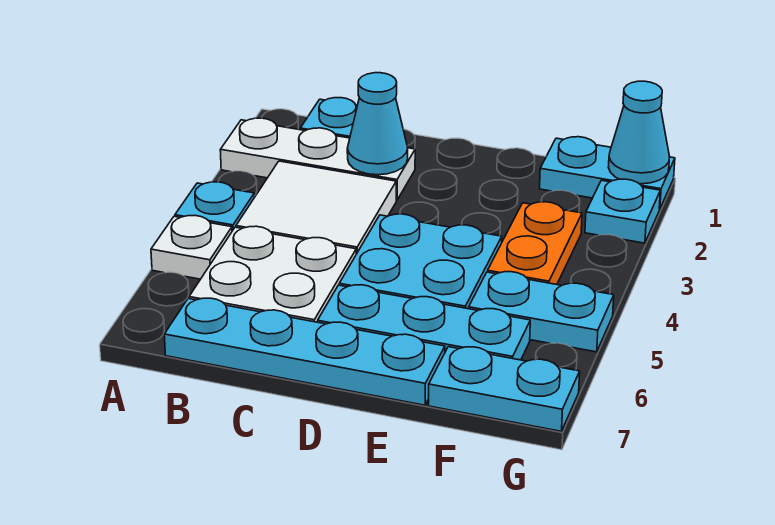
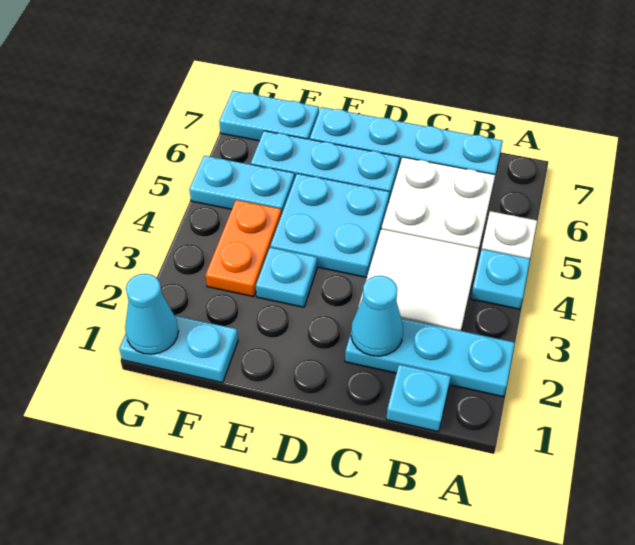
white 1x3 plate [220,118,415,200] -> cyan 1x3 plate [345,318,515,397]
cyan 1x1 plate [585,179,660,243] -> cyan 1x1 plate moved to [256,248,317,307]

